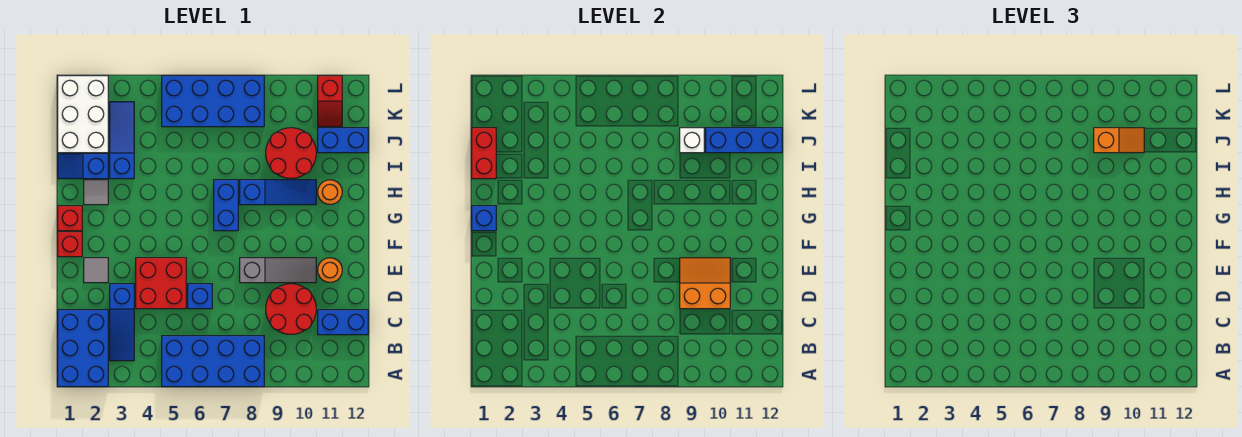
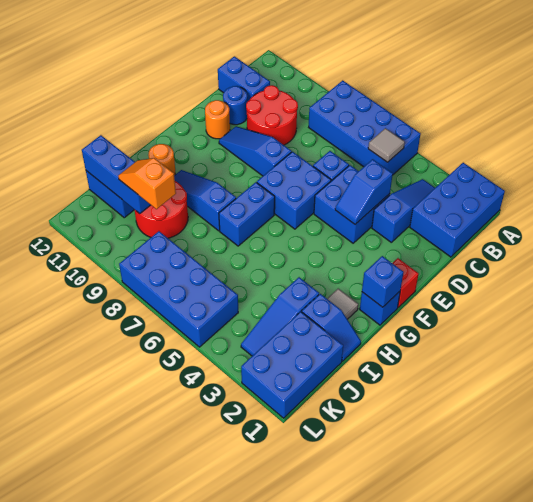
red 2x2 brick [136,258,186,309] -> blue 2x2 brick [314,165,390,243]
none -> blue 1x2 slope [335,159,393,224]
orange 2x2 slope [680,258,730,309] -> none
none -> blue 1x1 round brick [223,86,247,125]
grey 1x1 tile [84,258,108,283] -> grey 1x1 tile moved to [368,128,405,162]
none -> blue 2x2 brick [257,152,331,229]
grey 1x3 slope [240,258,316,283] -> blue 1x3 slope [219,126,292,176]
red 1x1 brick [58,206,82,231] -> blue 1x1 brick [360,292,400,325]
red 1x2 brick [472,128,496,179] -> none
white 2x3 brick [58,76,108,153] -> blue 2x3 brick [241,312,343,418]
white 1x1 brick [680,128,704,153] -> none
red 1x2 slope [318,76,342,127] -> none

